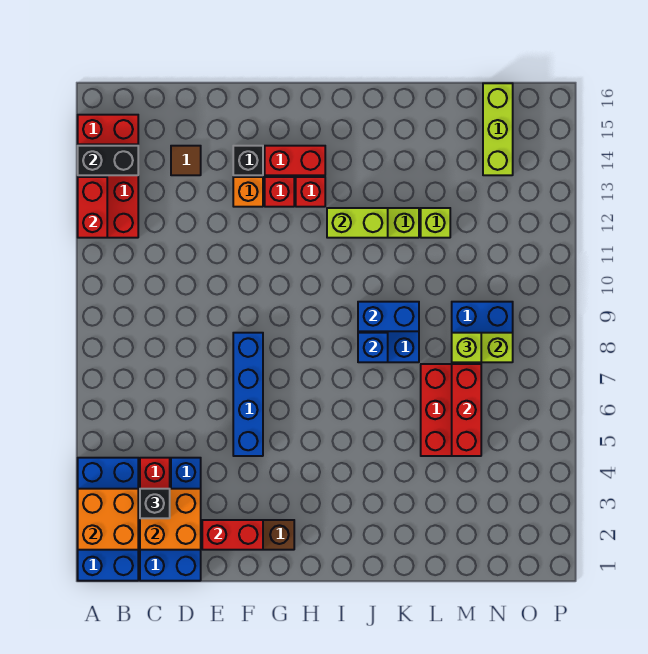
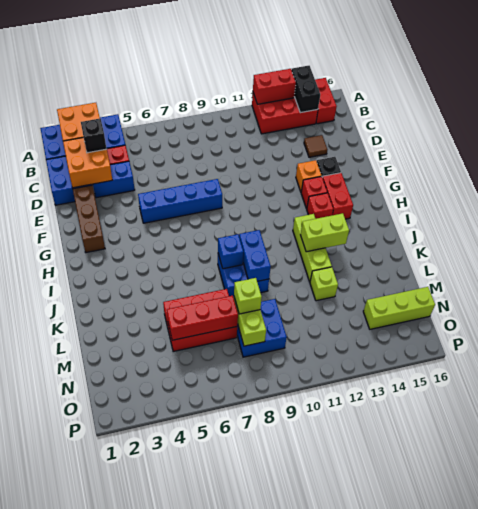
red 1x2 brick [202,520,263,550] -> none
lime 1x2 brick [327,208,388,238] -> lime 1x2 brick turned to [300,213,349,252]

